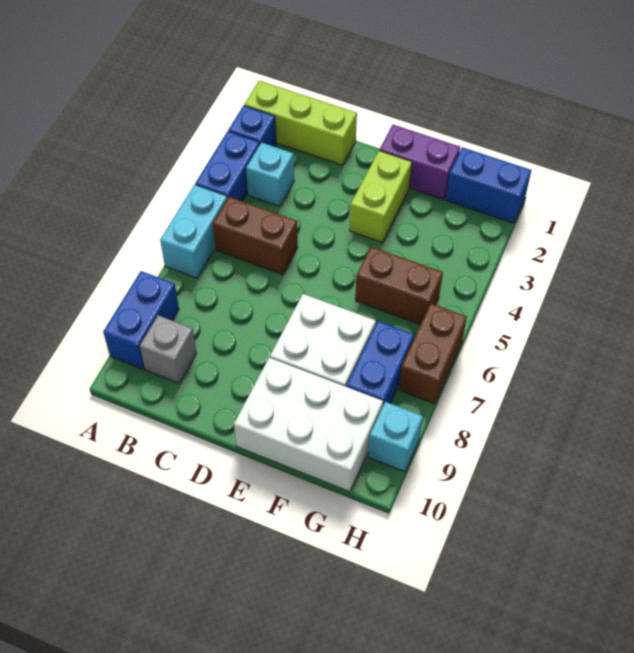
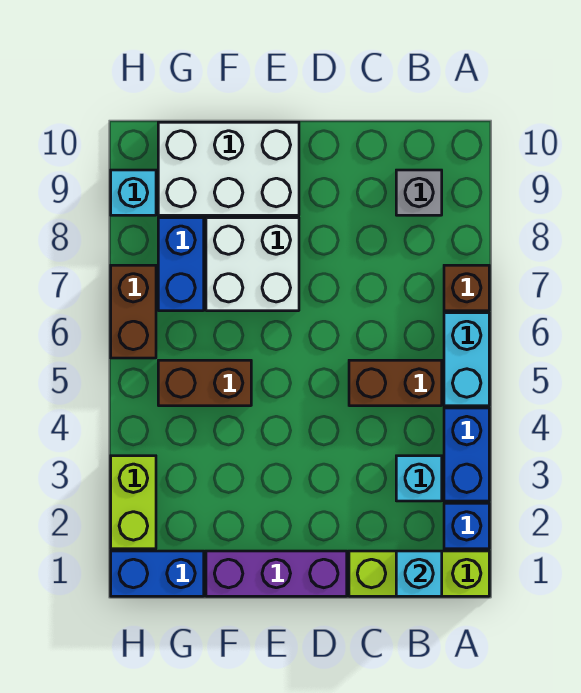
none -> brown 1x1 brick [444,265,489,311]
blue 1x2 brick [103,271,179,369] -> none
none -> cyan 1x1 brick [396,551,442,596]
purple 1x2 brick [379,125,460,200] -> purple 1x3 brick [206,551,347,596]
lime 1x2 brick [350,151,412,242] -> lime 1x2 brick moved to [111,456,156,549]

